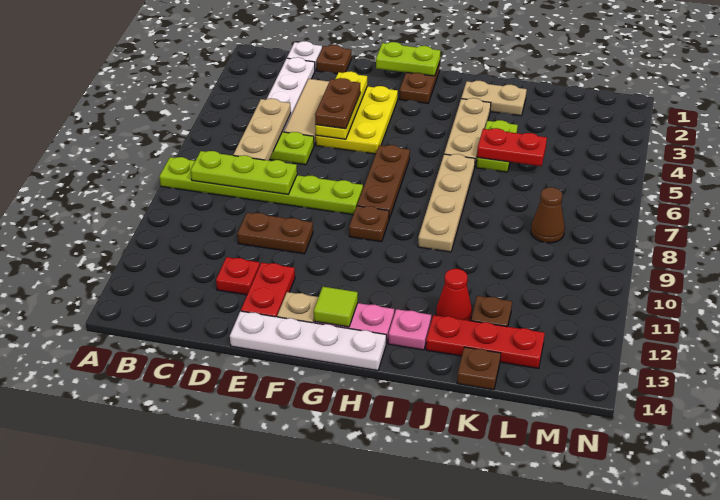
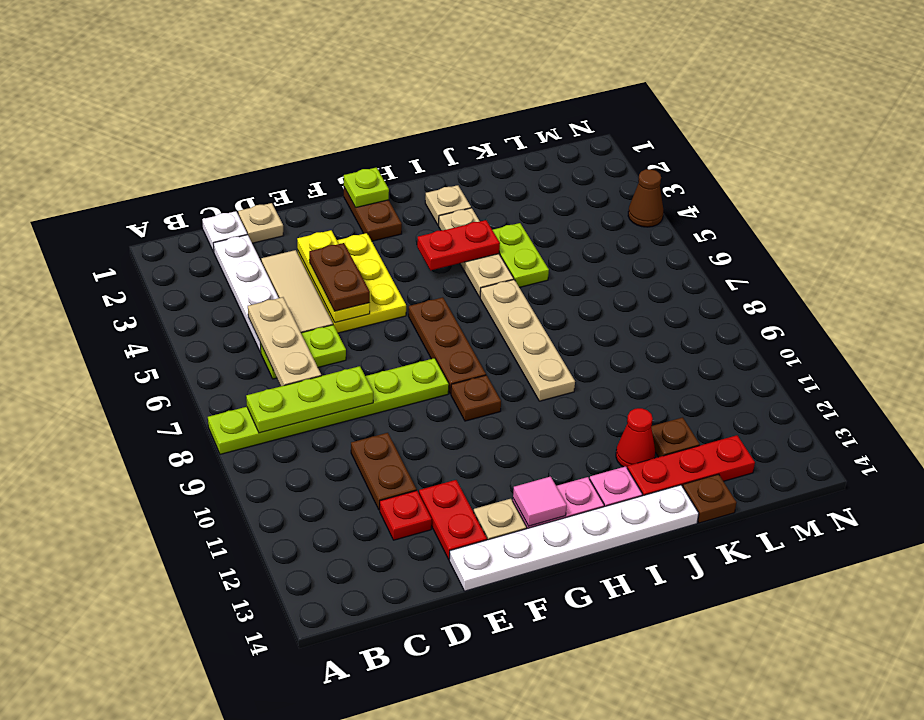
brown 1x1 plate [316,45,351,74] -> tan 1x1 plate [238,203,284,243]
brown 1x2 plate [237,213,313,254] -> brown 1x2 plate turned to [351,433,417,510]
white 1x4 plate [230,311,386,371] -> white 1x6 plate [449,485,699,591]
lime 1x2 plate [376,42,440,76] -> lime 1x1 plate [344,167,389,207]
lime 1x1 tile [314,287,358,327] -> pink 1x1 tile [513,476,567,526]
tan 1x2 plate [461,81,527,116] -> tan 1x1 plate [425,185,471,225]
red 1x2 plate [477,128,547,166] -> red 1x2 plate moved to [417,220,500,270]
brown 1x1 cone [531,187,565,243] -> brown 1x1 cone moved to [628,169,663,227]

